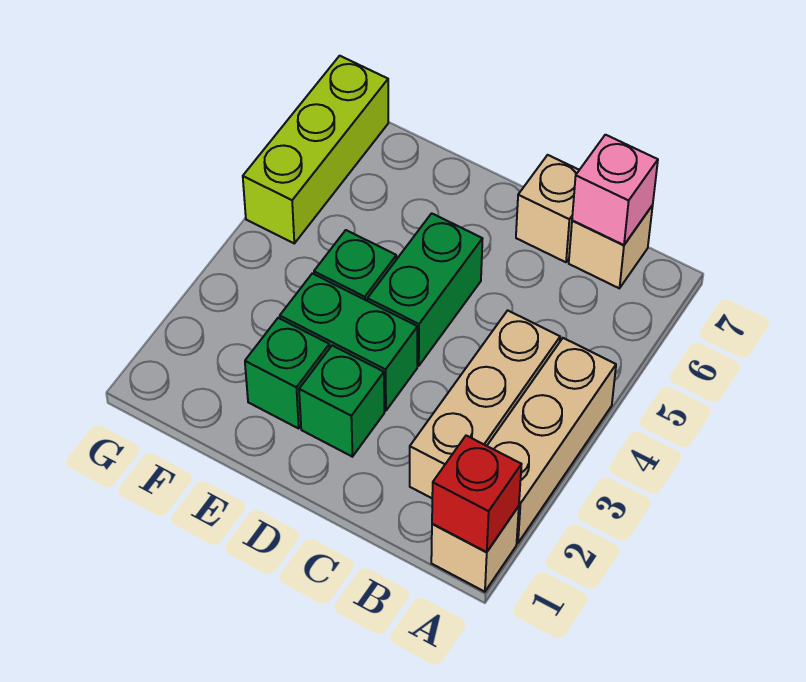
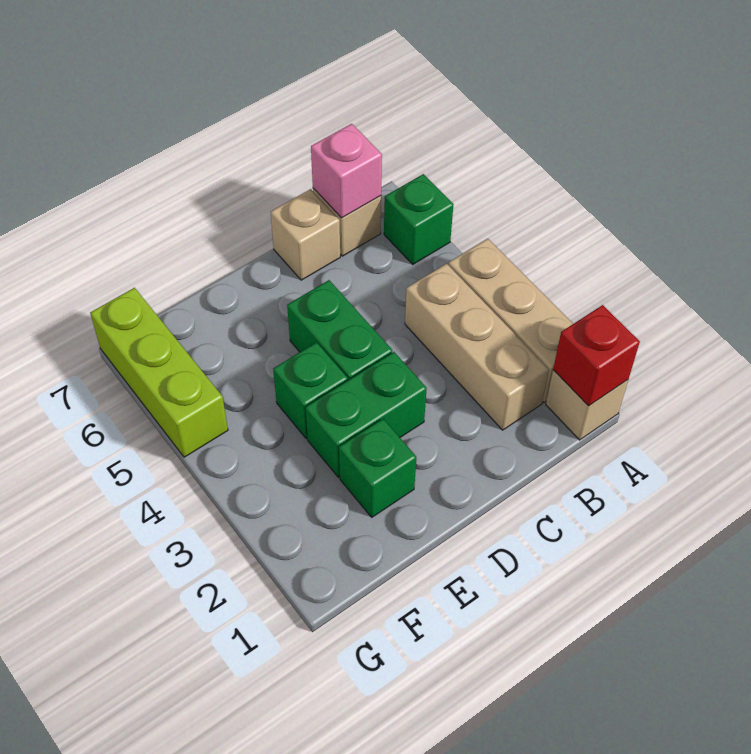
green 1x1 brick [299,345,384,457] -> green 1x1 brick moved to [384,174,453,264]

